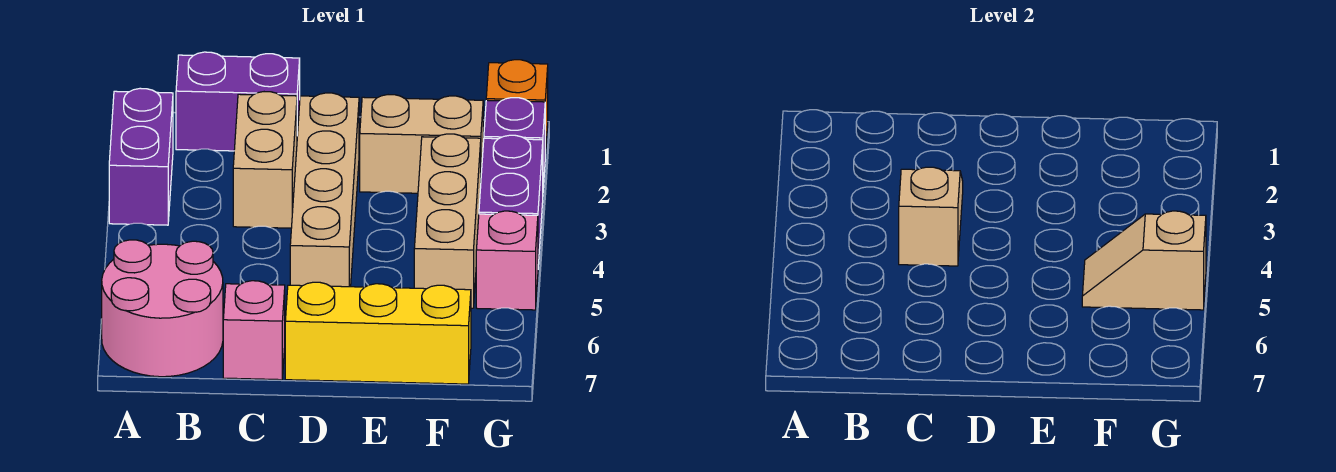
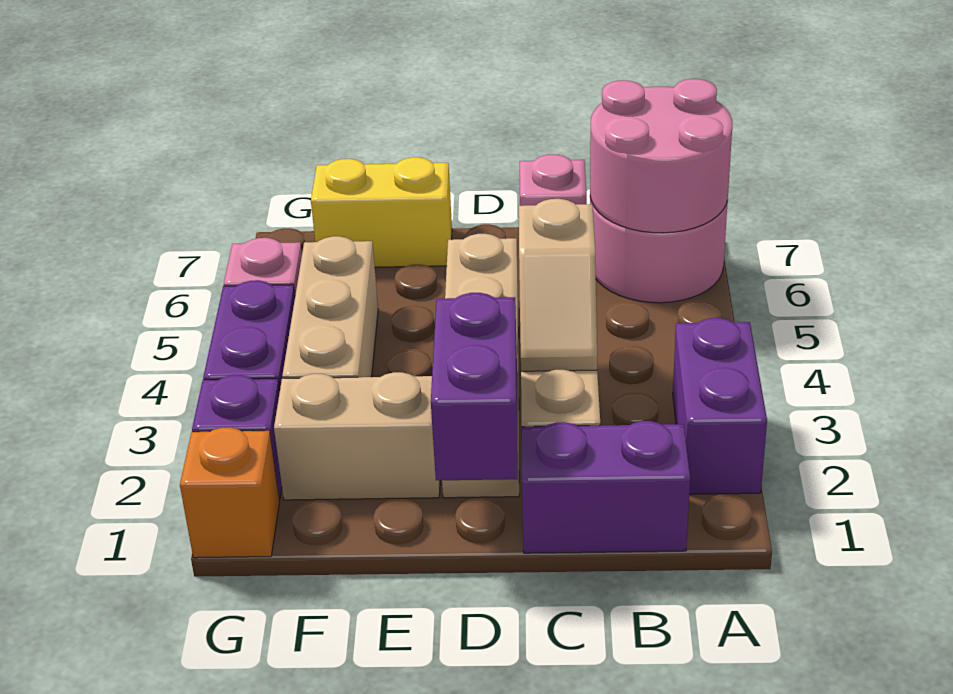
none -> pink 2x2 round brick [590,79,732,233]
none -> purple 1x2 brick [431,293,518,480]
yellow 1x3 brick [285,282,471,384] -> yellow 1x2 brick [311,157,452,267]
tan 1x2 slope [1082,211,1206,310] -> none

